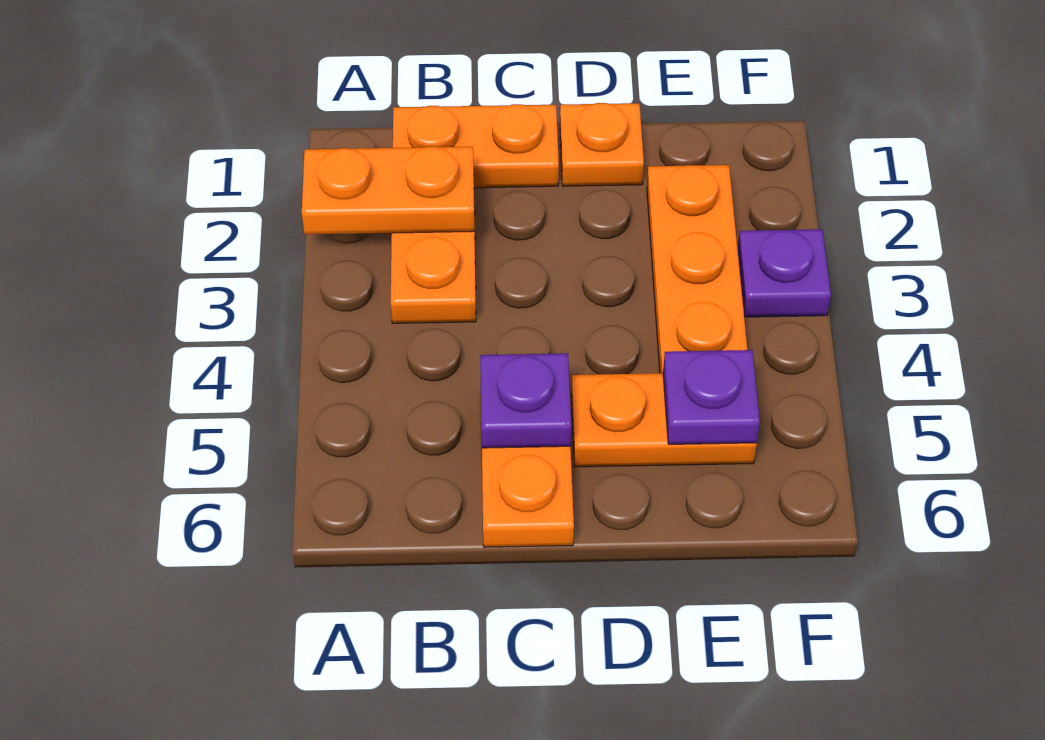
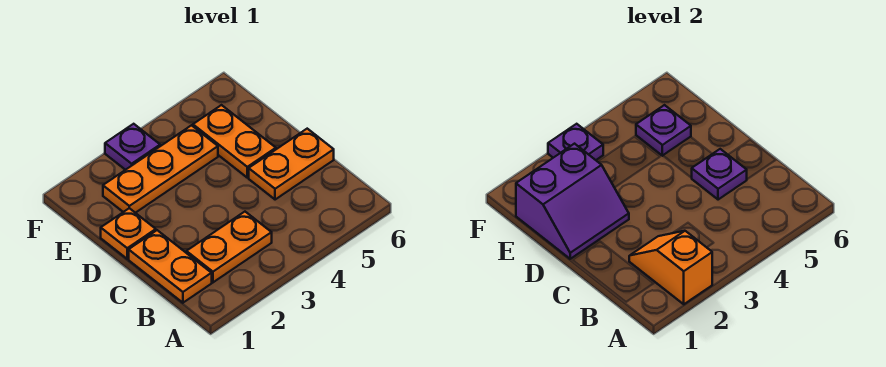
orange 1x2 plate [302,147,474,234] -> orange 1x2 slope [629,231,712,304]
none -> purple 2x2 slope [516,144,629,259]
none -> purple 1x1 plate [548,124,603,160]

